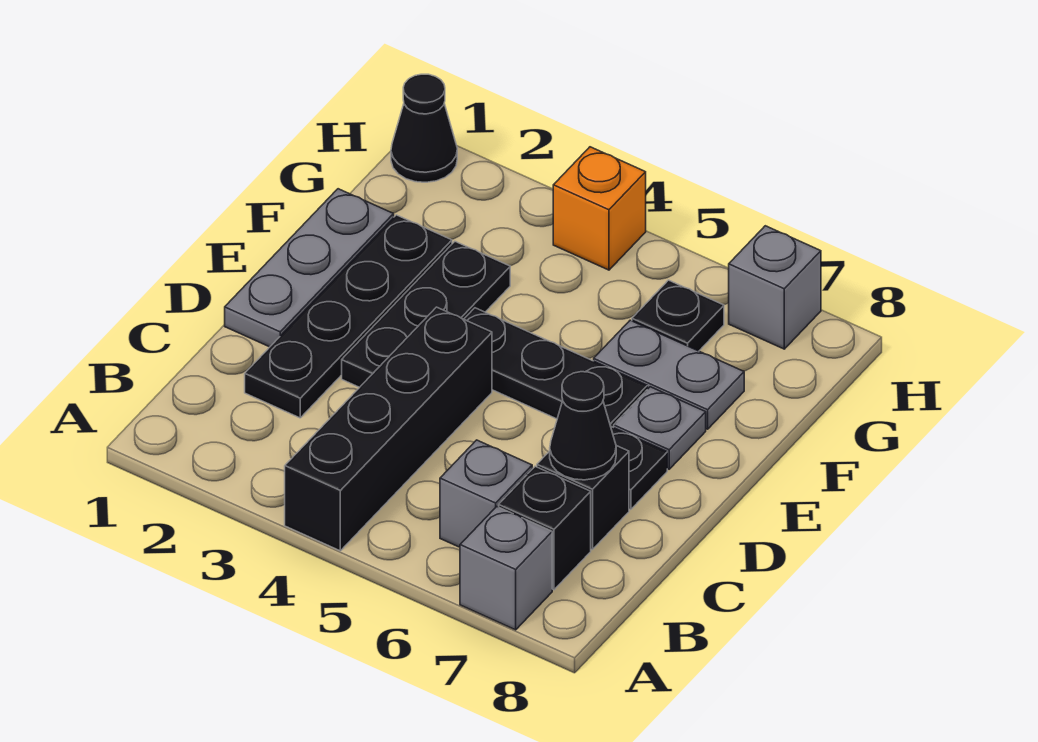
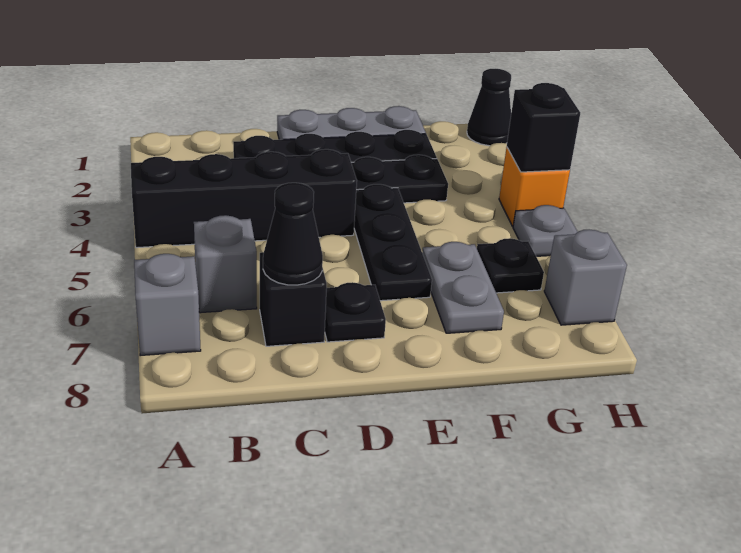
black 1x1 brick [499,466,591,590] -> black 1x1 brick moved to [507,83,580,172]
grey 1x1 plate [614,387,706,469] -> grey 1x1 plate moved to [513,205,577,256]

